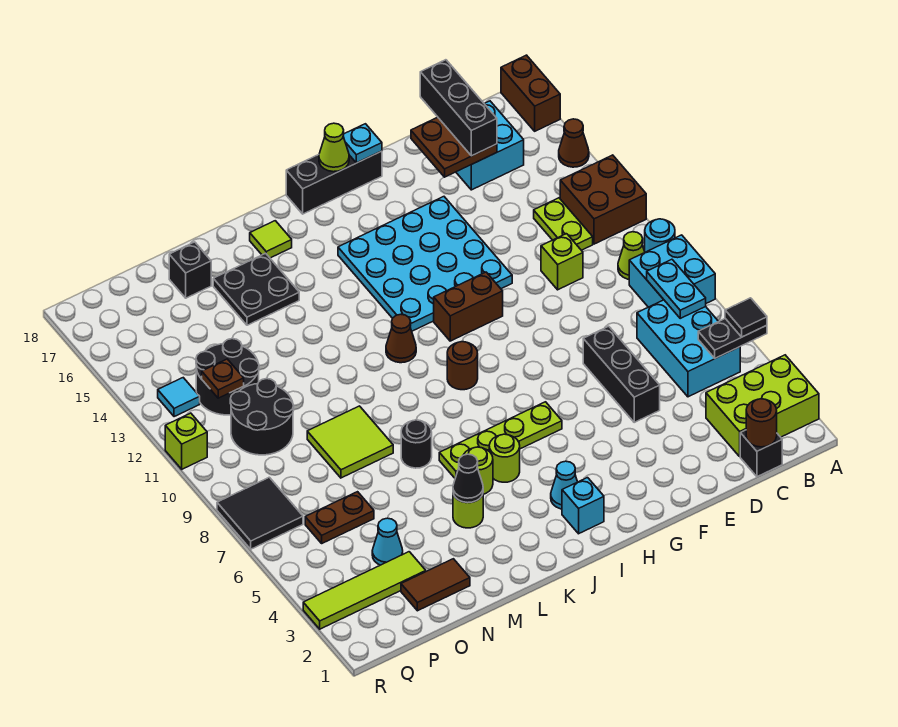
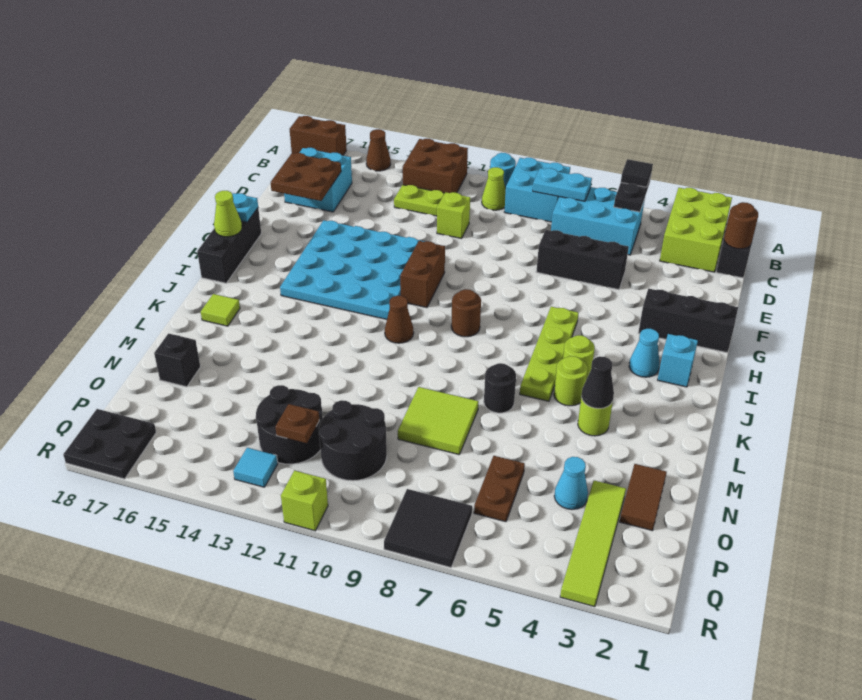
black 1x3 brick [420,60,497,156] -> black 1x3 brick moved to [638,289,738,353]
black 2x2 plate [213,253,299,325] -> black 2x2 plate moved to [63,409,156,479]

